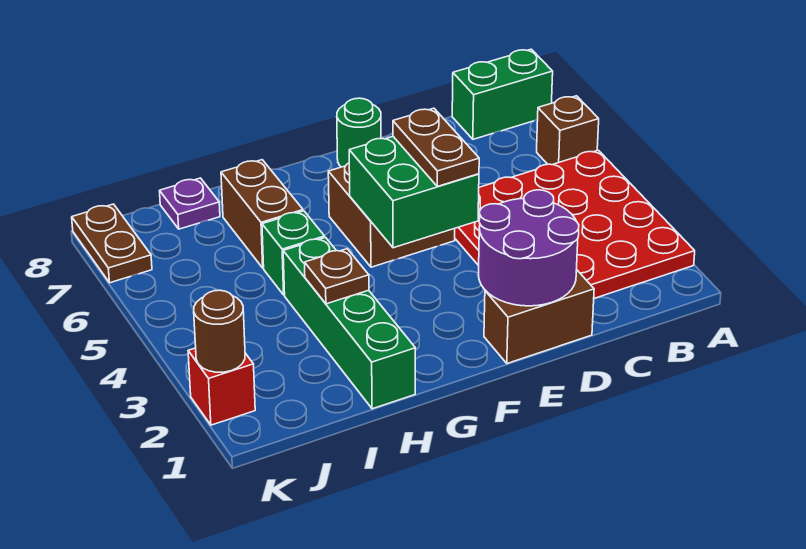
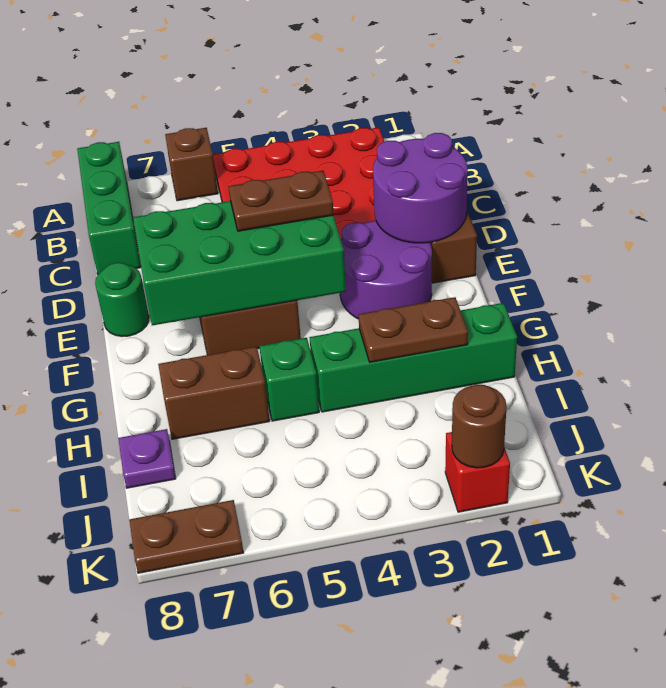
green 1x2 brick [452,49,553,139] -> green 1x3 brick [77,142,141,275]
none -> purple 2x2 round brick [340,221,432,319]
green 2x2 brick [349,137,479,248] -> green 2x4 brick [133,201,346,325]
brown 1x1 plate [305,249,369,304] -> brown 1x2 plate [358,297,468,362]

